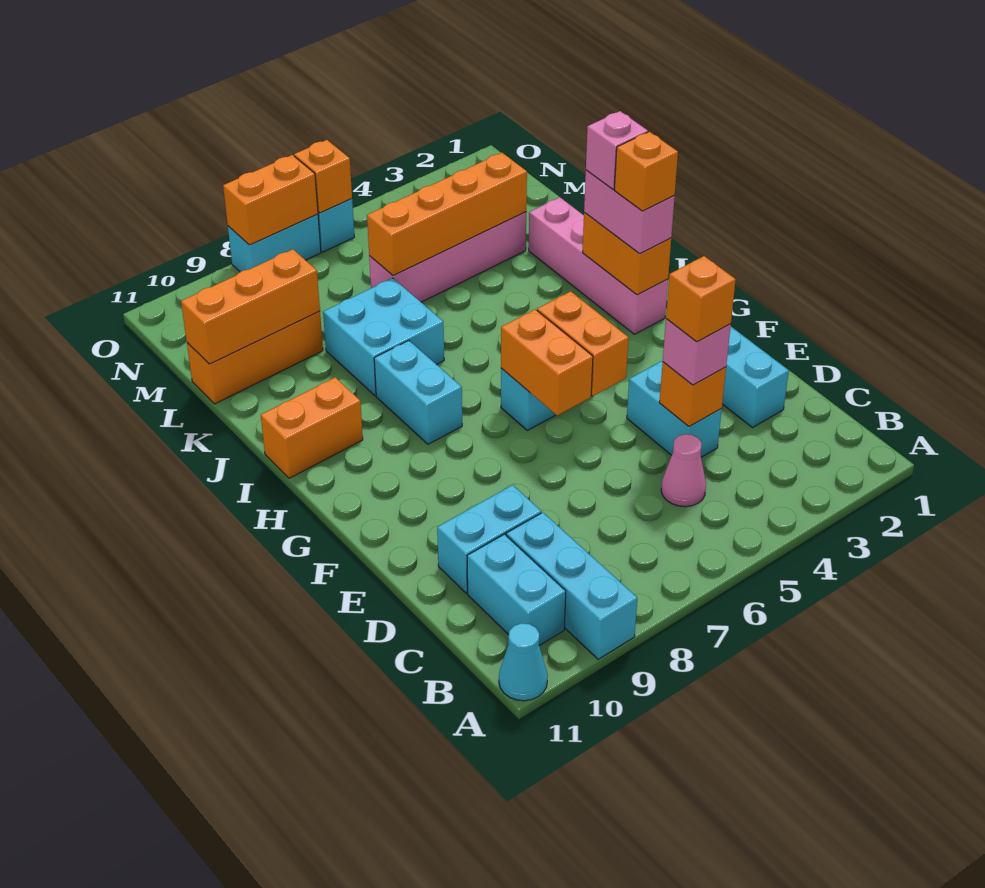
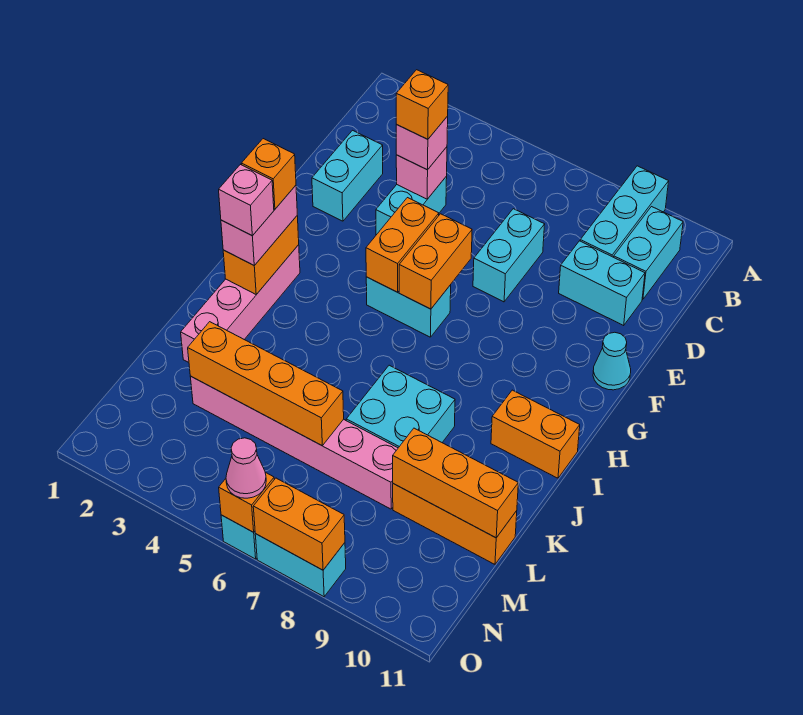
cyan 1x1 cone [499,623,548,701] -> cyan 1x1 cone moved to [593,332,631,390]
pink 1x1 cone [661,434,706,507] -> pink 1x1 cone moved to [226,438,266,498]
orange 1x1 brick [659,362,726,427] -> pink 1x1 brick [396,147,447,199]
cyan 1x2 brick [374,341,462,444] -> cyan 1x2 brick moved to [473,209,545,302]
pink 1x4 brick [369,212,526,302] -> pink 1x6 brick [190,376,398,509]

